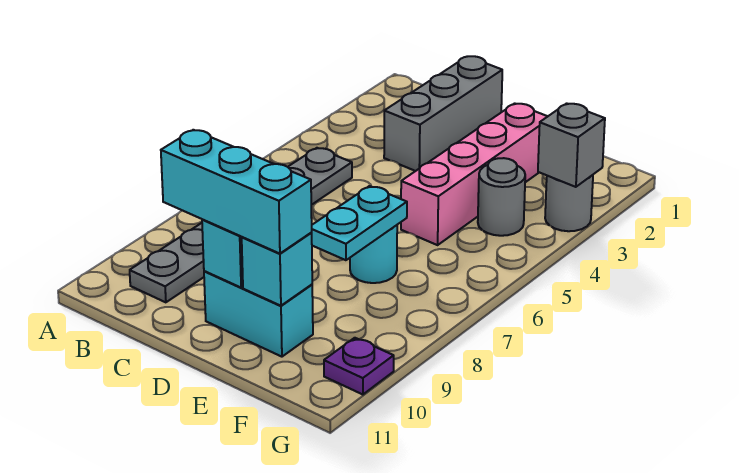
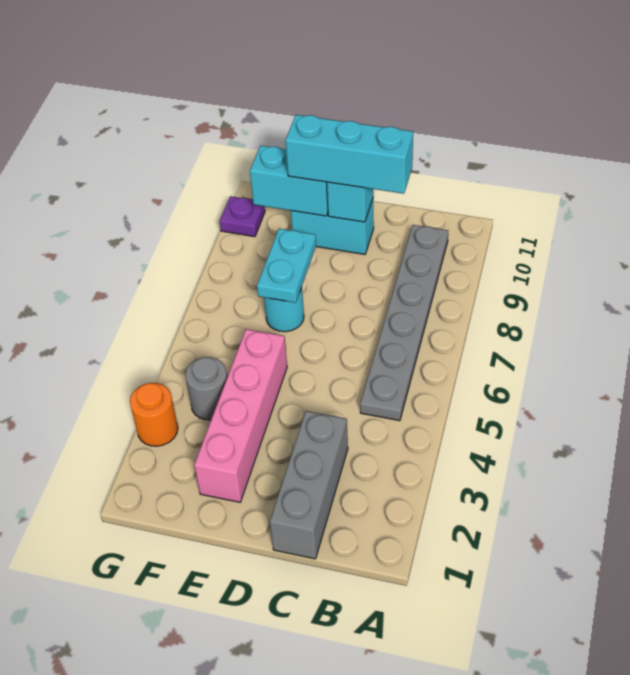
cyan 1x1 brick [242,233,312,306] -> cyan 1x2 brick [250,146,328,216]
grey 1x1 round brick [545,175,593,231] -> orange 1x1 round brick [130,383,178,446]
grey 1x1 brick [538,103,605,187] -> none

